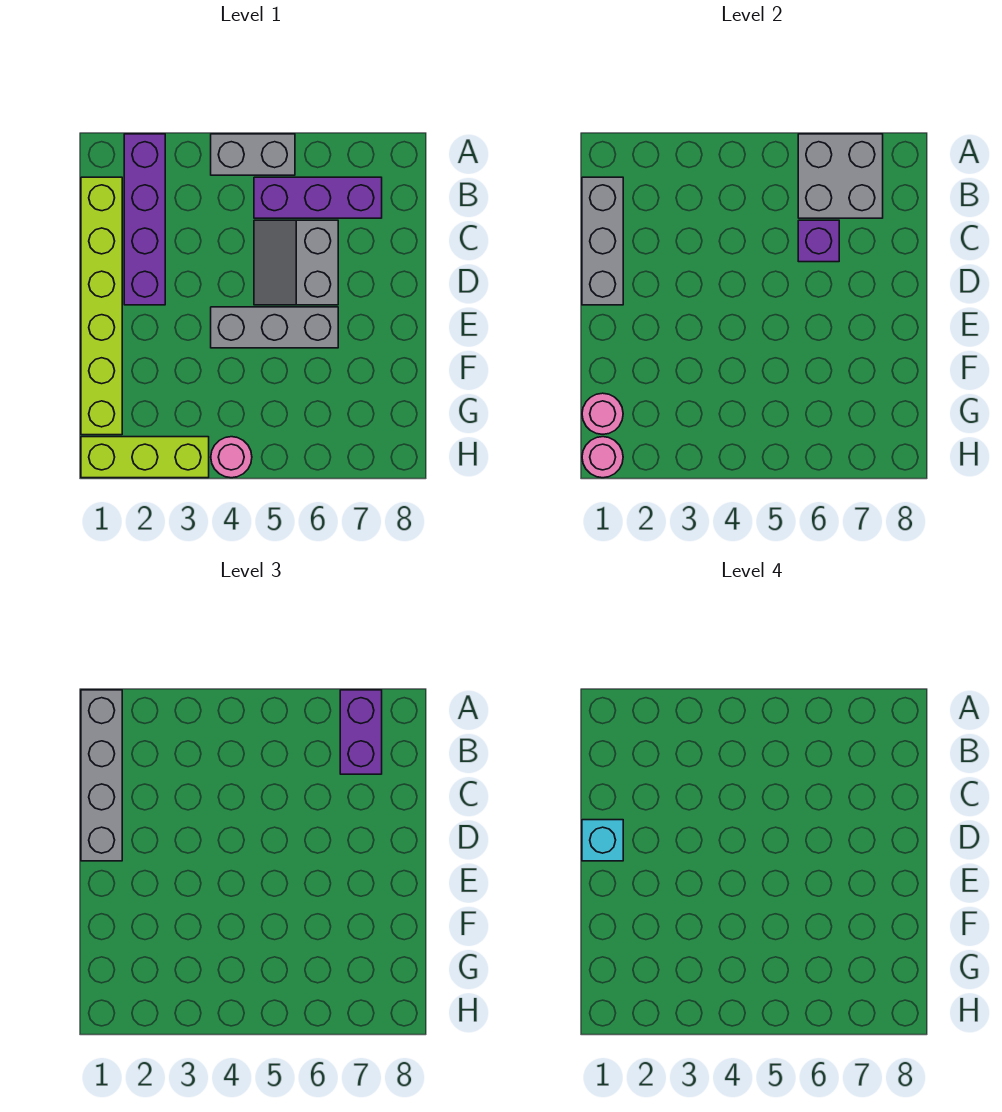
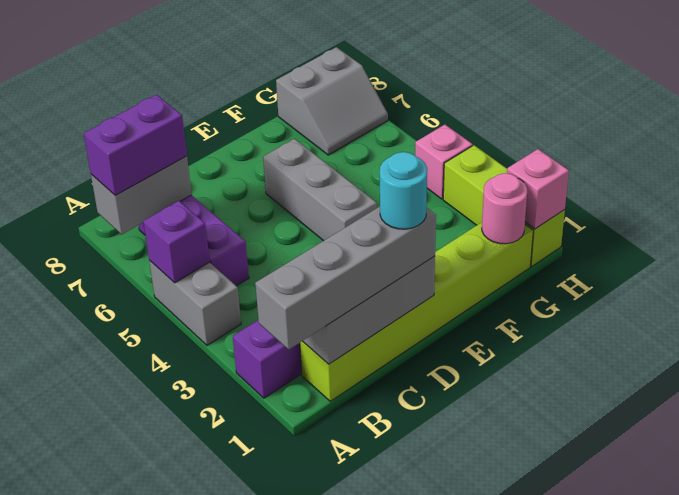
grey 2x2 brick [798,134,883,218] -> grey 1x2 brick [91,156,192,234]
grey 2x2 slope [254,220,338,305] -> grey 2x2 slope moved to [276,47,388,155]
purple 1x1 brick [798,220,839,262] -> purple 1x1 brick moved to [143,201,210,283]
cyan 1x1 brick [582,820,623,861] -> cyan 1x1 round brick [380,152,427,229]
pink 1x1 round brick [582,437,623,478] -> pink 1x1 brick [507,149,569,229]
pink 1x1 round brick [211,437,252,478] -> pink 1x1 brick [415,125,473,199]

